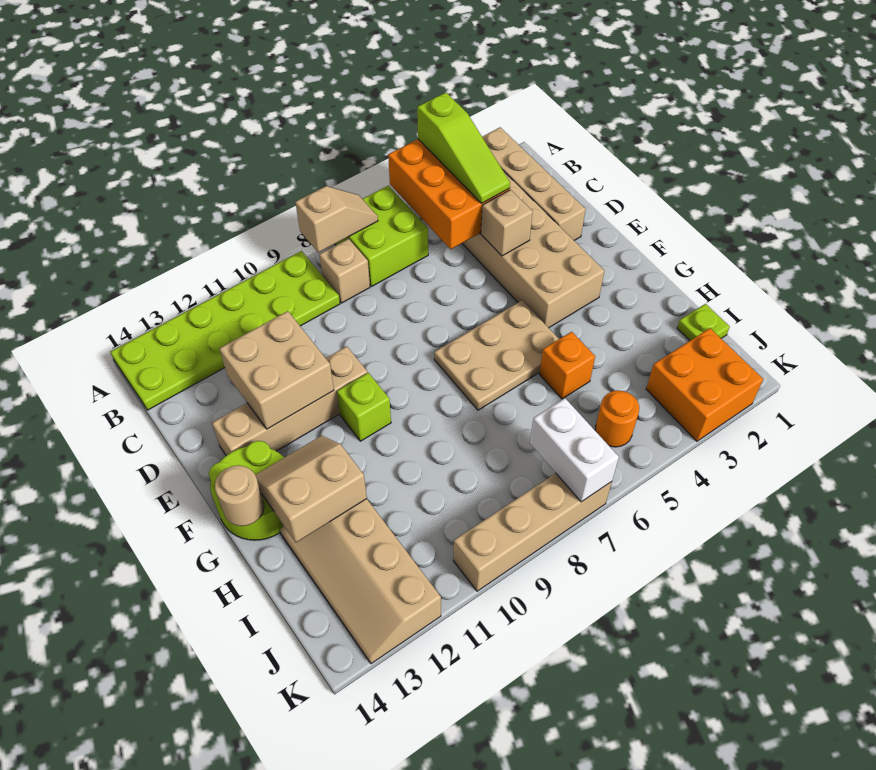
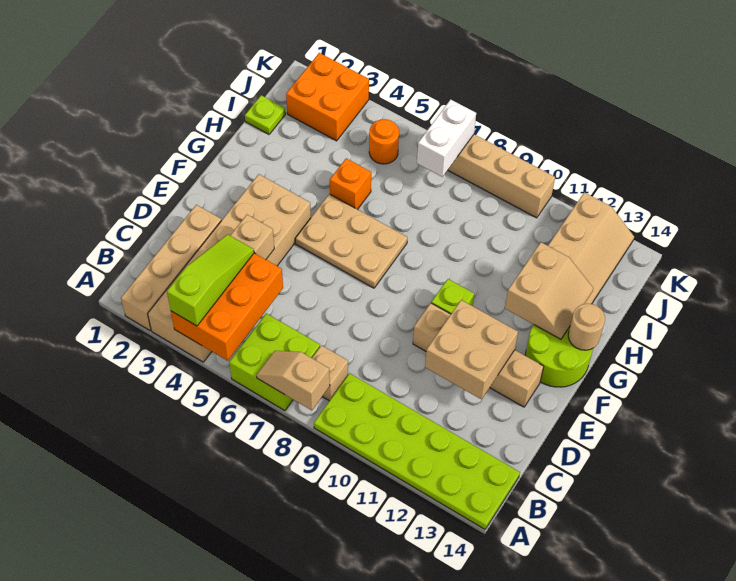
tan 2x2 slope [255,436,367,542] -> tan 2x2 slope turned to [505,242,593,339]

